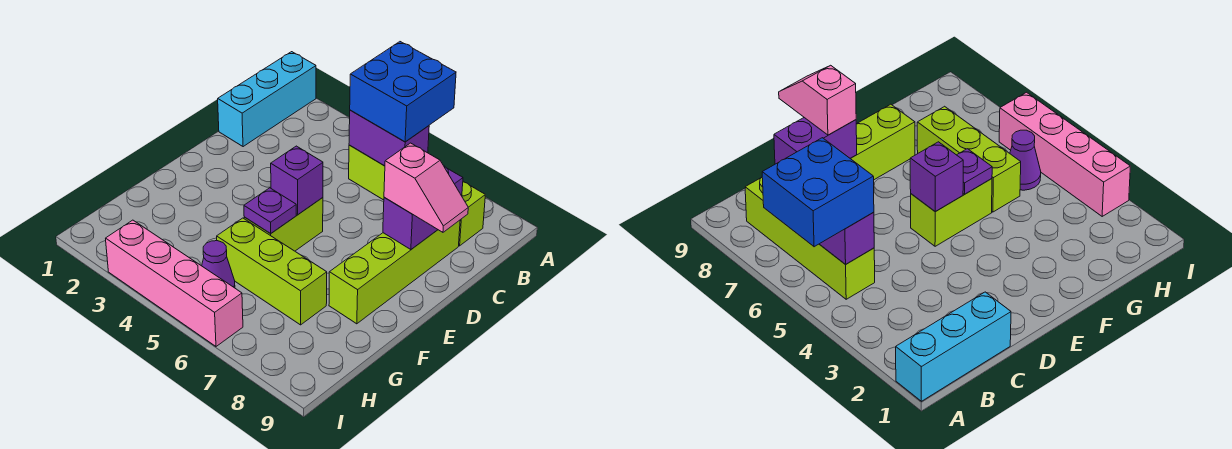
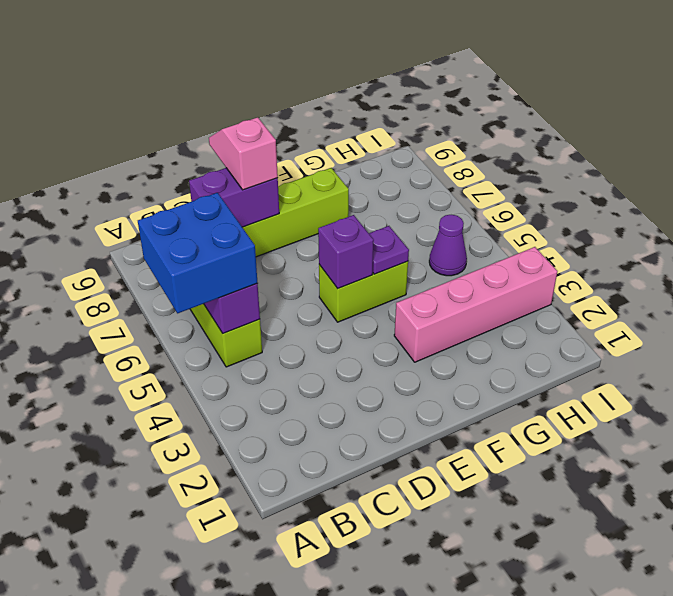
cyan 1x3 brick [218,52,316,147] -> none
lime 1x3 brick [217,218,327,325] -> none
pink 1x4 brick [106,220,243,346] -> pink 1x4 brick turned to [394,247,558,362]

